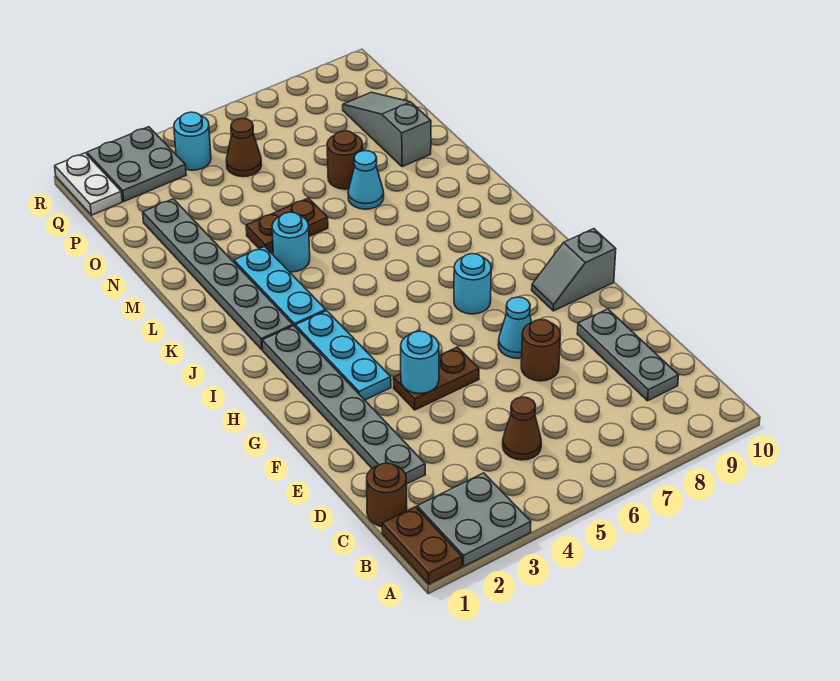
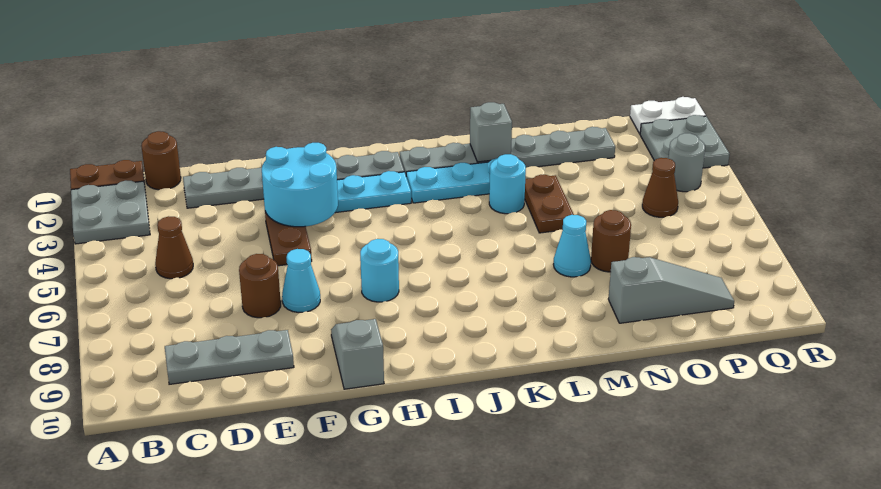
cyan 1x1 round brick [401,331,439,394] -> cyan 2x2 round brick [262,143,338,227]
none -> grey 1x1 brick [470,102,512,162]
cyan 1x1 round brick [174,112,211,170] -> grey 1x1 round brick [668,133,705,192]

